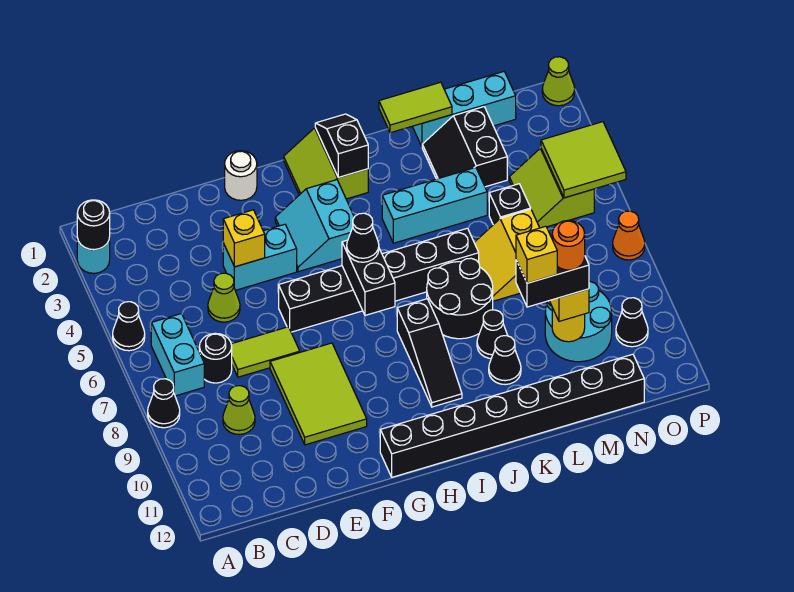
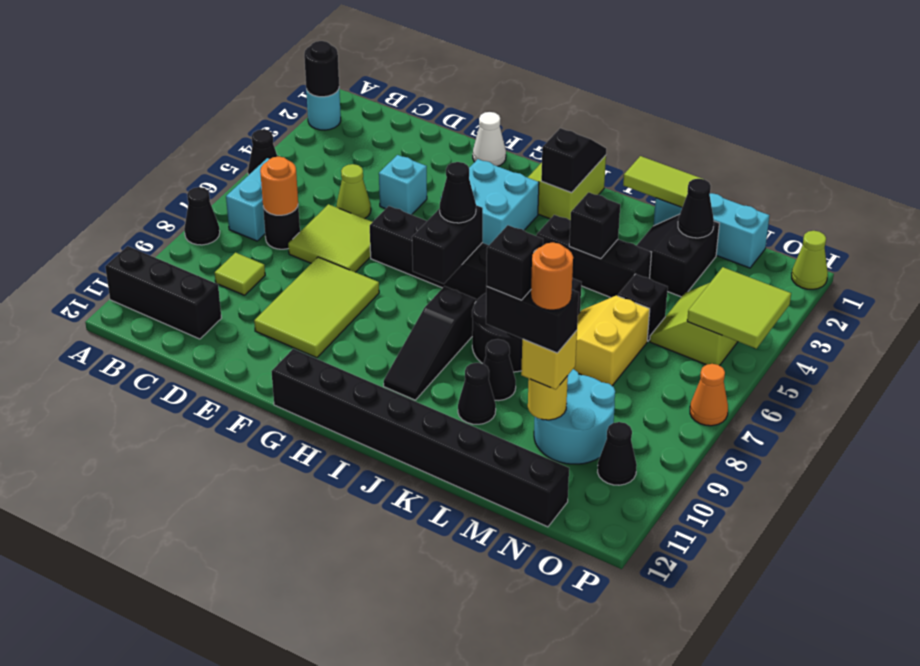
none -> black 1x3 brick [105,246,221,339]
none -> orange 1x1 round brick [260,156,298,215]
lime 1x1 cone [223,386,255,435] -> lime 1x1 tile [215,252,265,295]
lime 1x2 tile [231,327,300,377] -> lime 2x2 tile [288,204,372,272]
cyan 1x2 brick [223,224,297,290] -> cyan 1x1 brick [379,155,427,215]
yellow 1x1 brick [223,210,265,267] -> none
white 1x1 round brick [225,151,257,200] -> white 1x1 cone [473,112,506,166]
cyan 2x2 slope [275,180,354,272] -> cyan 2x2 brick [441,159,539,245]
cyan 1x3 brick [382,168,487,243] -> black 1x3 brick [536,215,652,298]
none -> black 1x1 brick [569,192,620,259]
yellow 1x1 brick [516,226,557,283] -> black 1x1 brick [486,225,543,300]
none -> black 1x1 cone [678,179,714,238]

